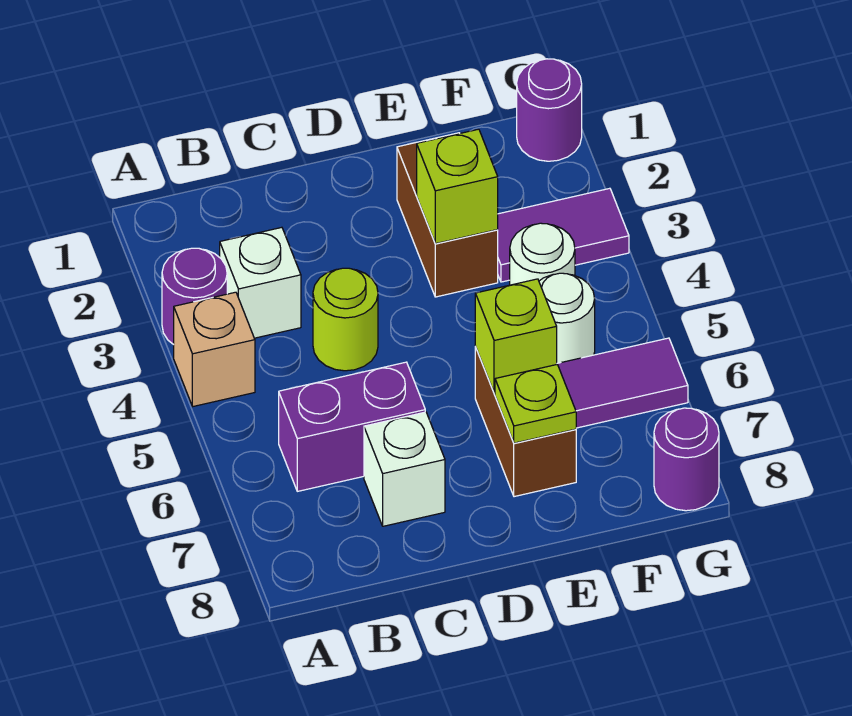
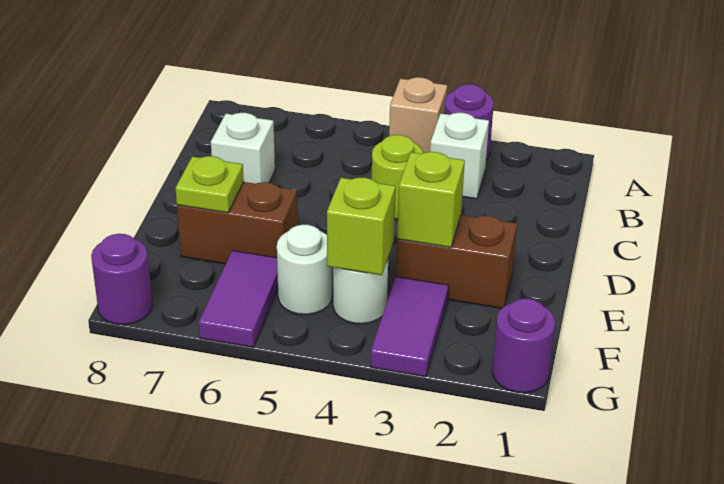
purple 1x2 brick [279,362,425,491] -> none
lime 1x1 brick [475,279,557,393] -> lime 1x1 brick moved to [327,178,396,275]

